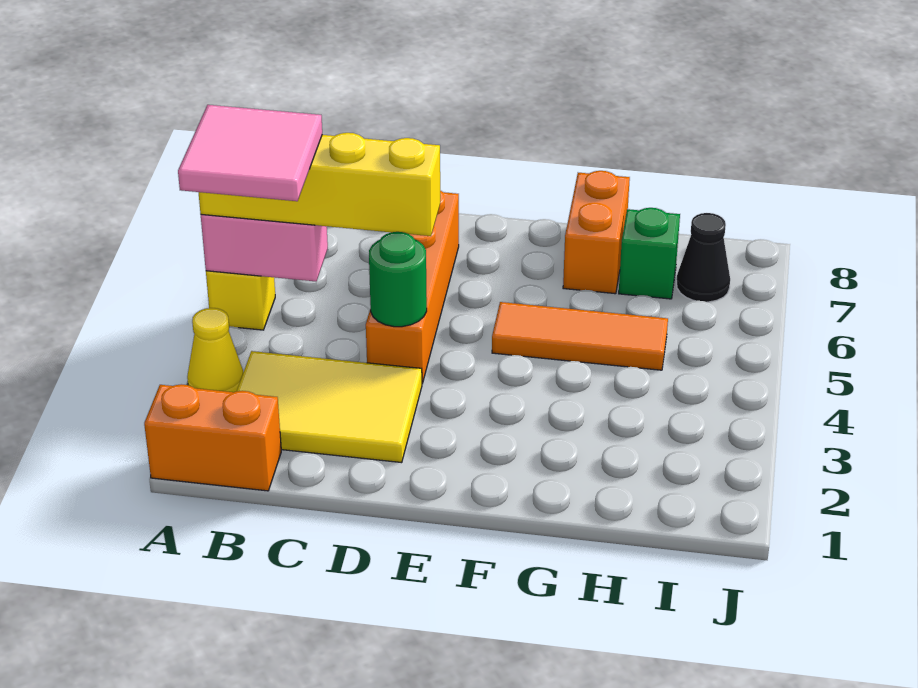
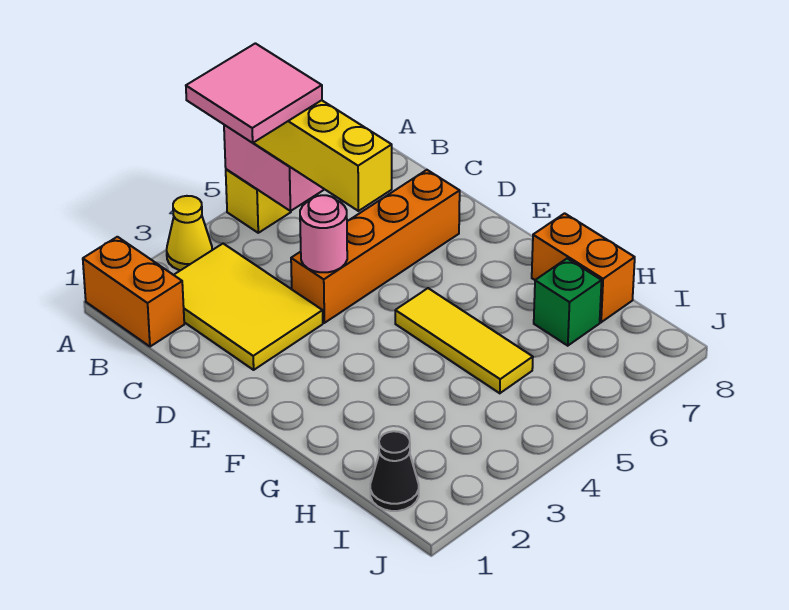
green 1x1 round brick [369,232,427,327] -> pink 1x1 round brick [300,195,347,272]
orange 1x3 tile [492,302,668,370] -> yellow 1x3 tile [395,288,533,393]
orange 1x2 brick [563,171,630,294] -> orange 1x2 brick turned to [532,213,635,322]
black 1x1 cone [677,213,730,302] -> black 1x1 cone moved to [370,431,419,511]

